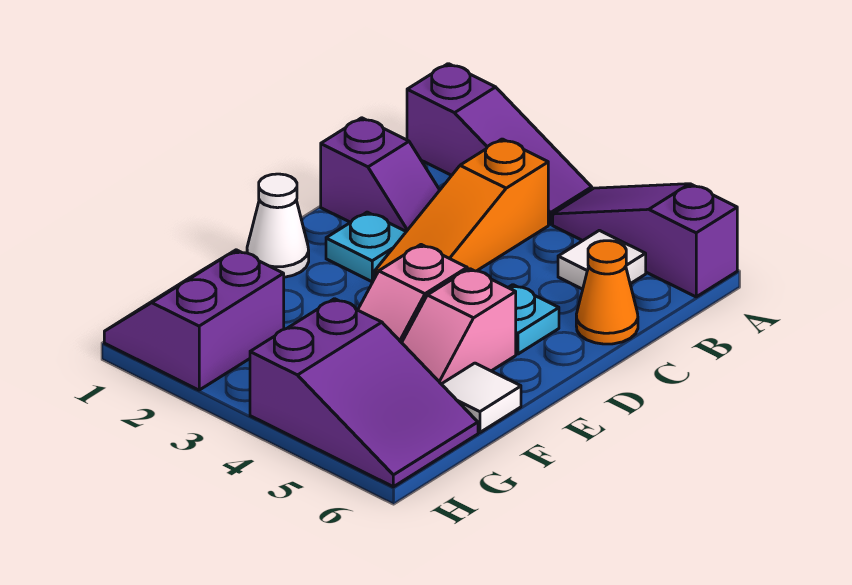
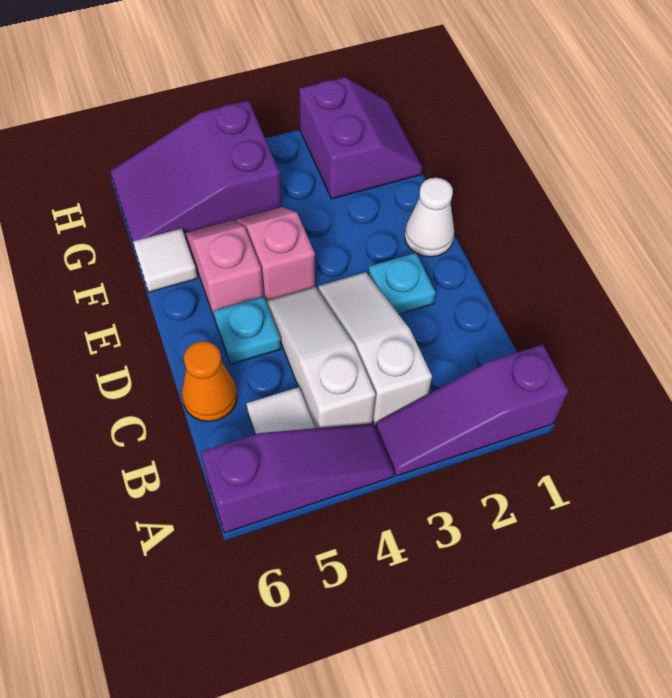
orange 1x3 slope [375,139,548,277] -> white 1x3 slope [318,272,432,426]
none -> white 1x3 slope [267,287,376,428]
purple 1x2 slope [321,118,440,232] -> none

